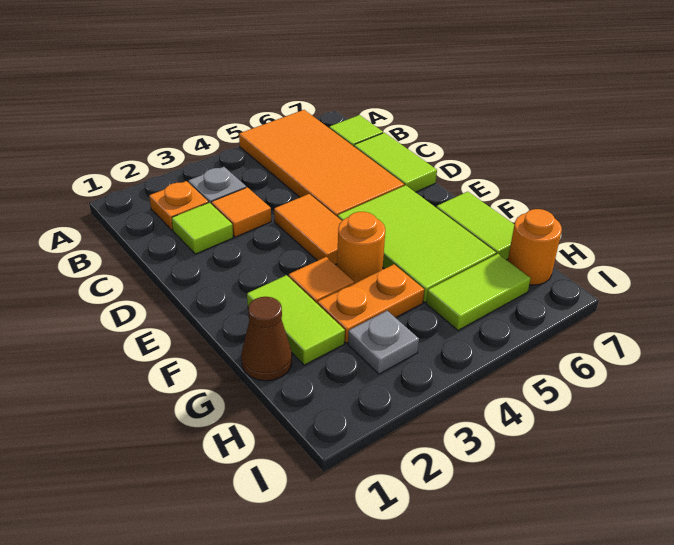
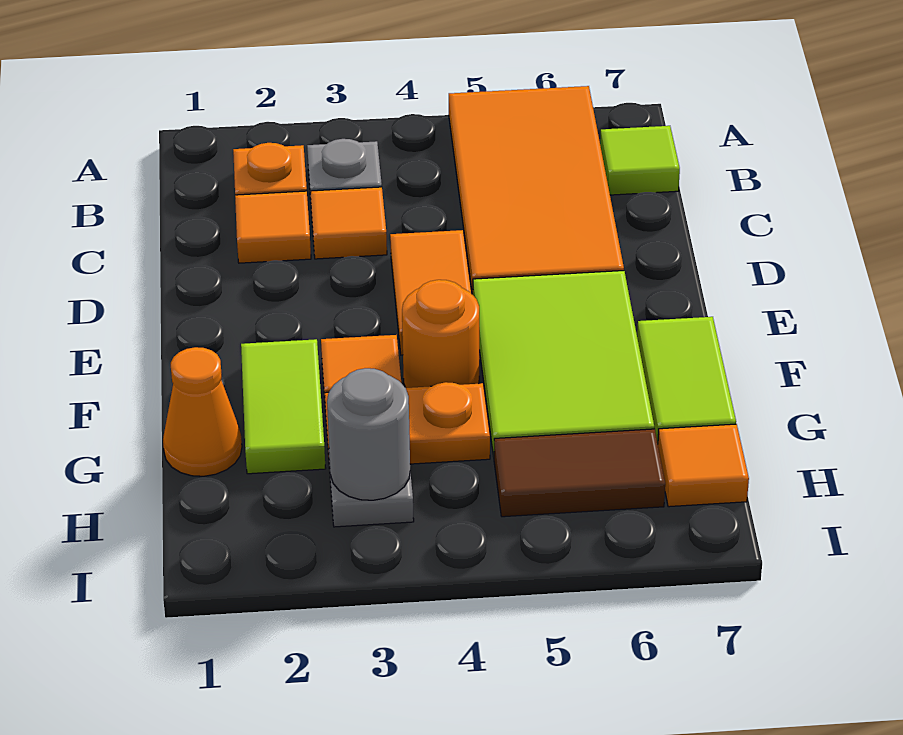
lime 1x1 tile [172,203,233,254] -> orange 1x1 tile [235,191,311,263]
lime 1x2 tile [354,133,437,192] -> none
brown 1x1 cone [241,297,292,381] -> orange 1x1 cone [163,347,242,476]
none -> grey 1x1 round brick [327,368,410,500]
lime 1x2 tile [426,254,531,330] -> brown 1x2 tile [494,429,665,517]
orange 1x1 round brick [508,209,562,285] -> orange 1x1 tile [658,424,749,507]

